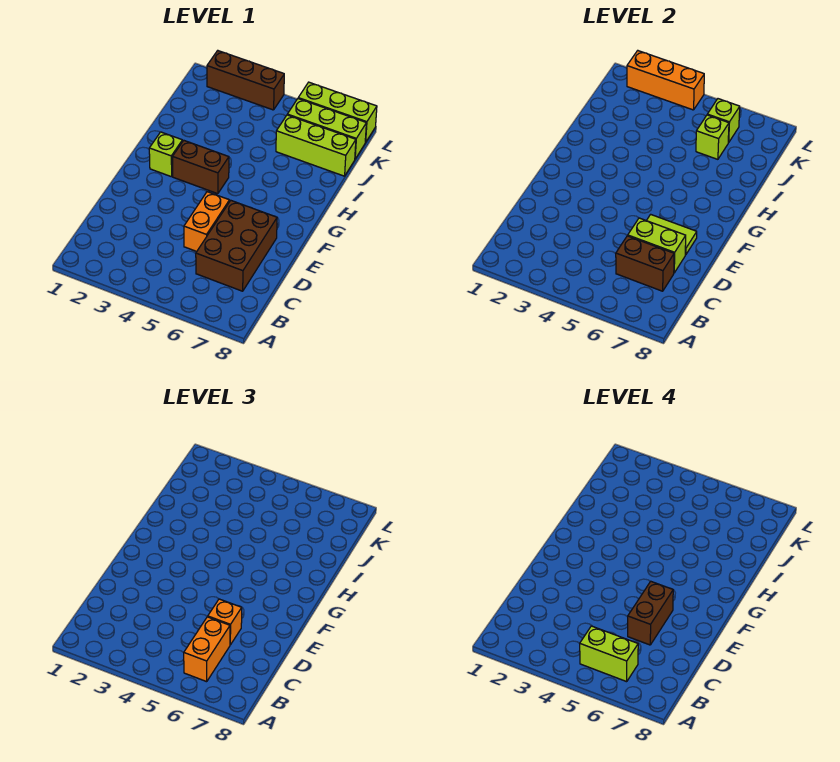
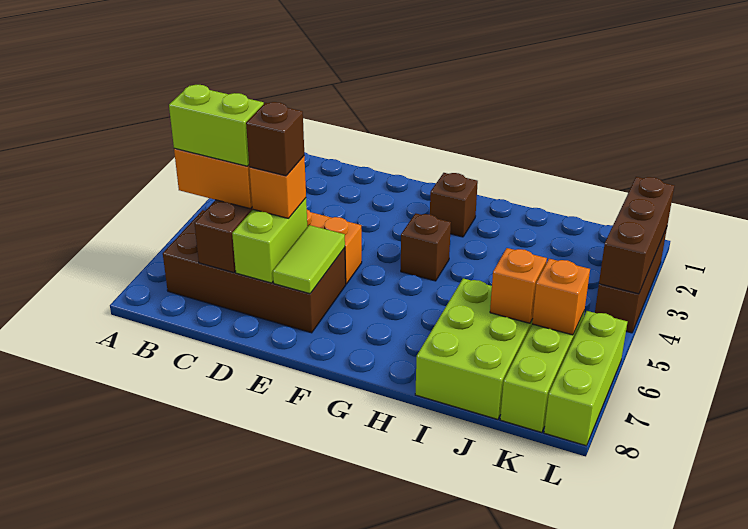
lime 1x2 brick [580,626,638,682] -> lime 1x2 brick turned to [169,85,264,166]
brown 2x3 brick [196,200,277,291] -> brown 2x4 brick [163,210,346,333]
brown 1x2 brick [628,581,673,645] -> brown 1x1 brick [246,102,304,176]
lime 1x1 brick [149,132,183,177] -> brown 1x1 brick [430,173,478,237]
brown 1x2 brick [172,140,229,194] -> brown 1x1 brick [401,213,451,281]
lime 1x3 brick [276,115,356,176] -> lime 2x3 brick [415,278,532,419]
lime 1x1 brick [696,115,729,159] -> orange 1x1 brick [490,248,547,323]
lime 1x1 brick [707,99,740,142] -> orange 1x1 brick [532,259,590,335]
orange 1x3 brick [627,51,704,110] -> brown 1x3 brick [599,177,674,294]

